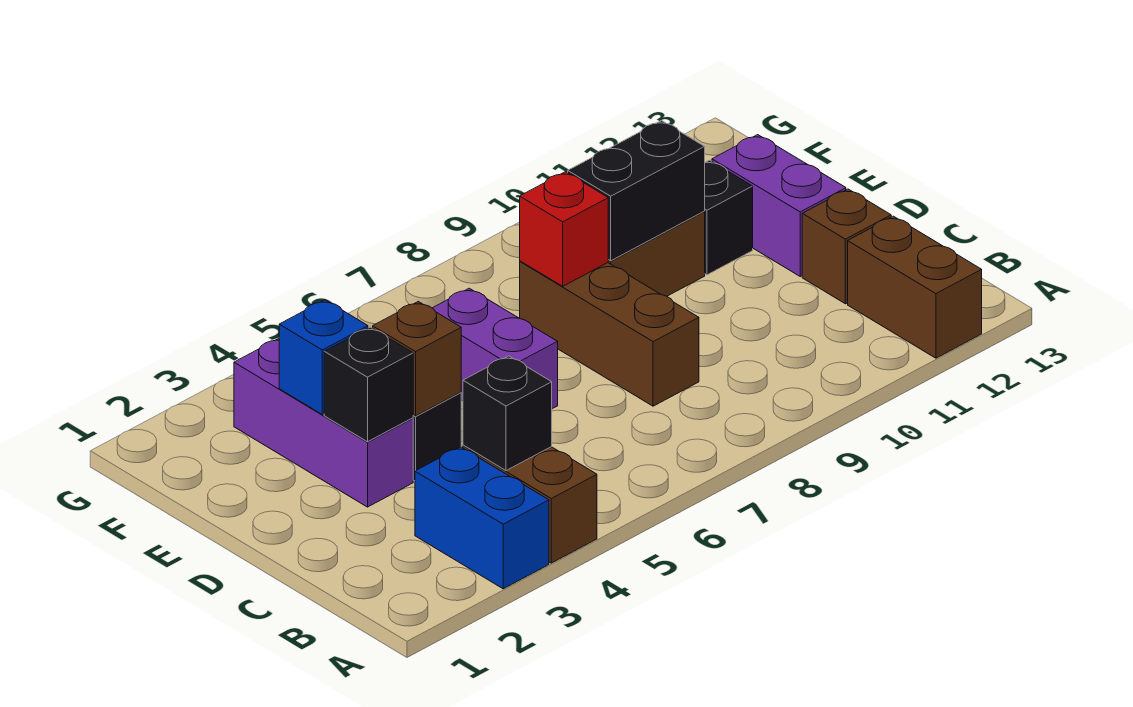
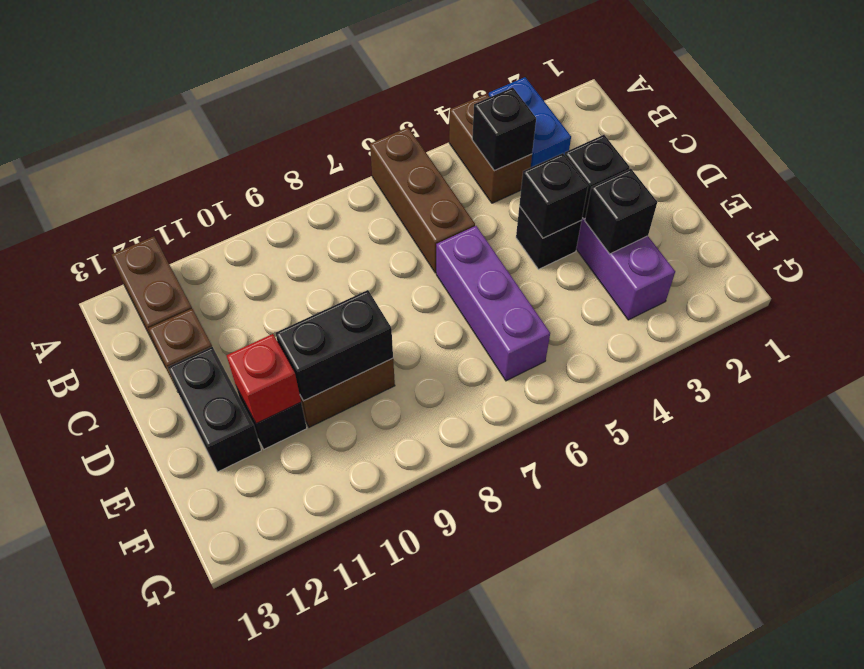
brown 1x3 brick [520,261,699,406] -> brown 1x3 brick moved to [370,127,475,273]
brown 1x1 brick [373,302,461,416] -> black 1x1 brick [519,153,588,238]
purple 1x2 brick [433,288,558,409] -> purple 1x3 brick [436,226,550,381]
purple 1x2 brick [712,135,846,276] -> black 1x2 brick [168,347,261,472]
blue 1x1 brick [279,300,368,414] -> black 1x1 brick [585,169,657,254]
red 1x1 brick [520,172,608,286] -> red 1x1 brick moved to [226,334,301,424]

